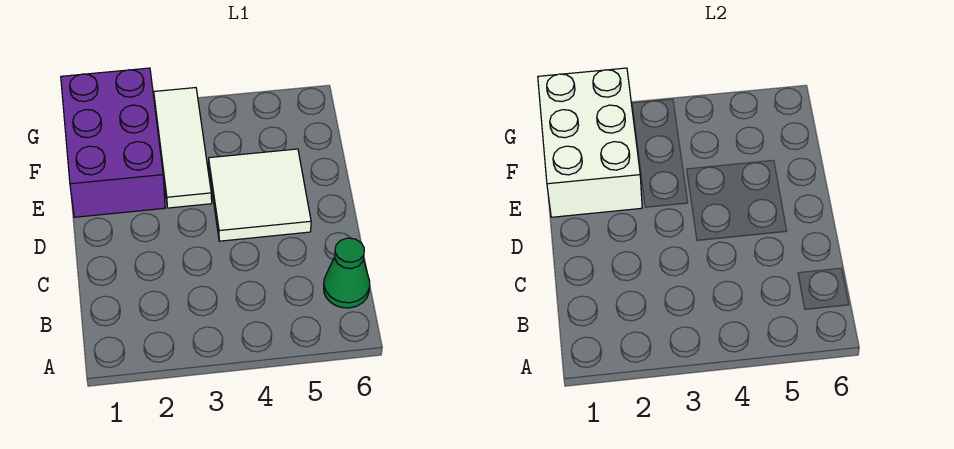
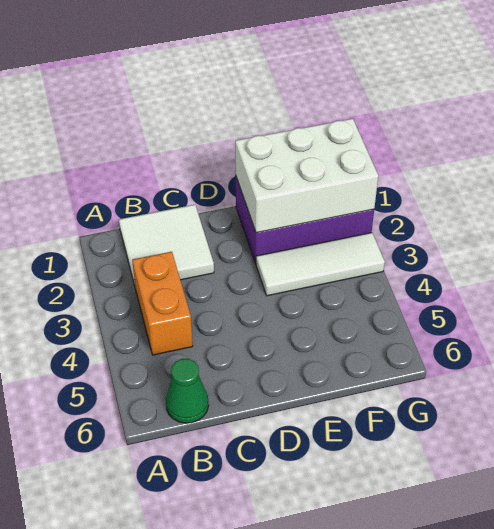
none -> orange 1x2 brick [132,252,193,355]
white 2x2 tile [209,149,311,241] -> white 2x2 tile moved to [119,205,214,286]

